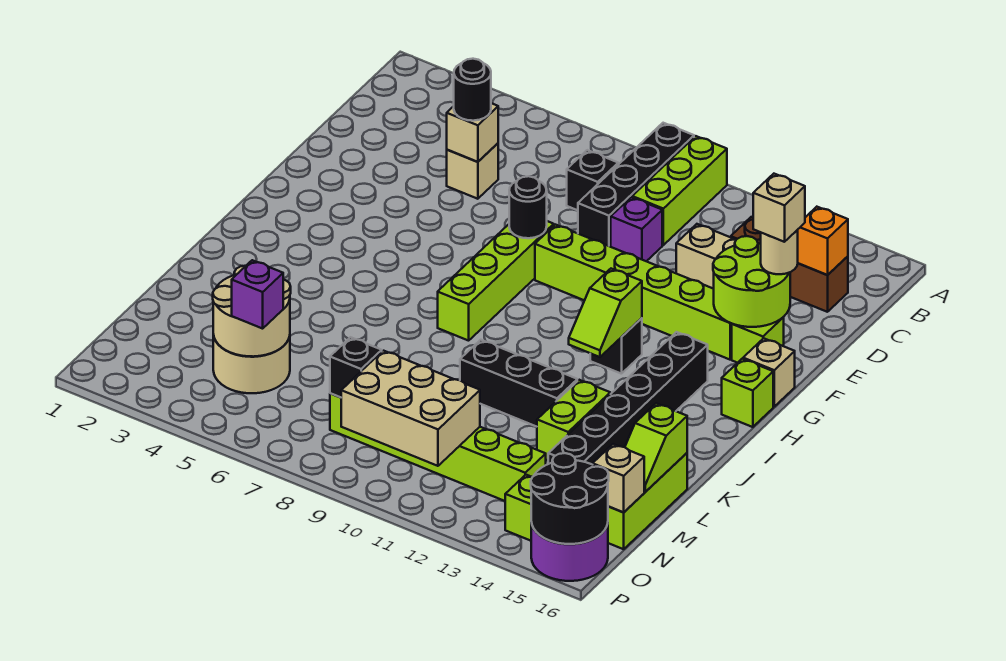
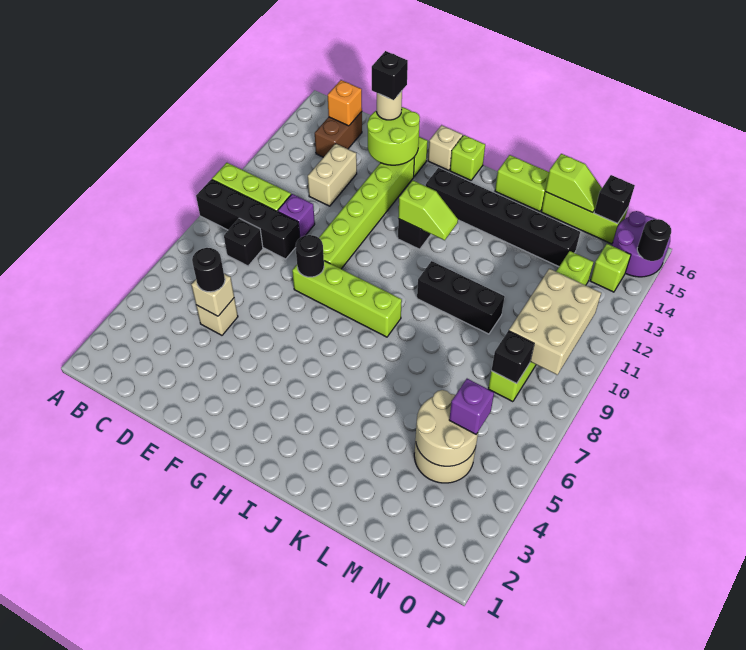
brown 1x3 brick [731,217,848,312] -> brown 1x2 brick [315,112,362,157]
tan 1x1 brick [753,174,805,242] -> black 1x1 brick [372,51,408,100]
black 1x3 brick [460,340,577,427] -> black 1x3 brick turned to [417,261,505,334]
lime 1x2 brick [537,380,610,460] -> lime 1x2 brick moved to [495,155,549,211]
tan 1x1 brick [593,444,644,512] -> black 1x1 brick [594,175,635,224]
black 2x2 round brick [531,453,609,544] -> black 1x1 round brick [637,219,671,261]

